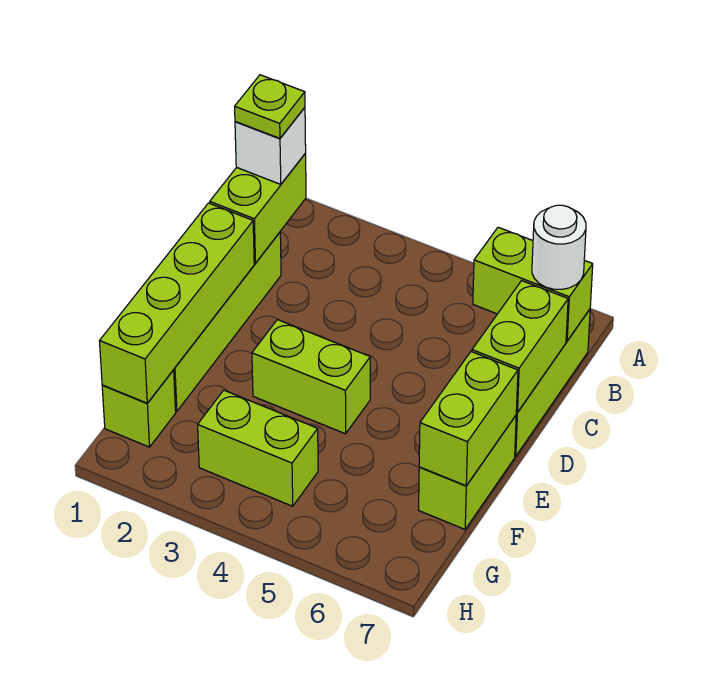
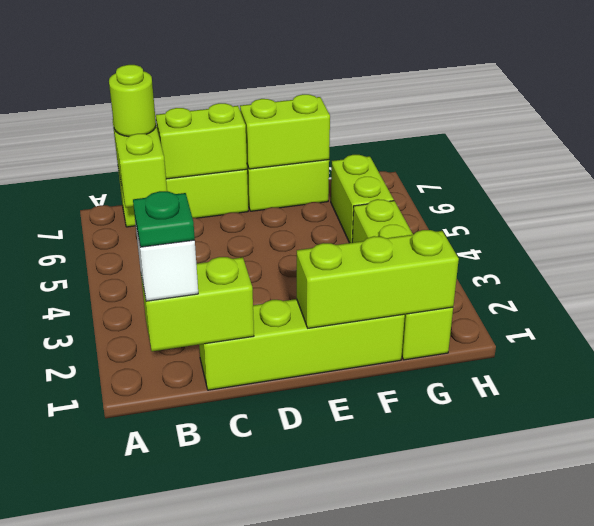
lime 1x1 plate [235,75,305,138] -> green 1x1 plate [133,191,195,247]
white 1x1 round brick [532,205,586,289] -> lime 1x1 round brick [109,65,156,136]
lime 1x4 brick [100,203,254,403] -> lime 1x3 brick [297,230,459,328]
lime 1x2 brick [252,320,370,434] -> lime 1x2 brick moved to [331,155,394,243]

